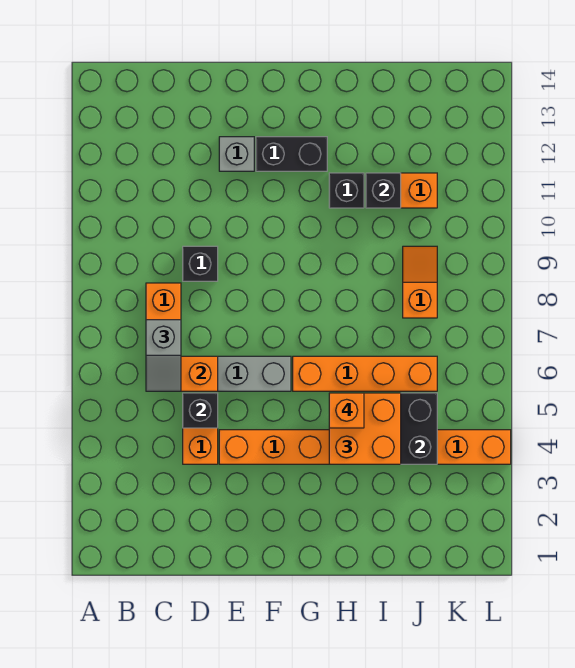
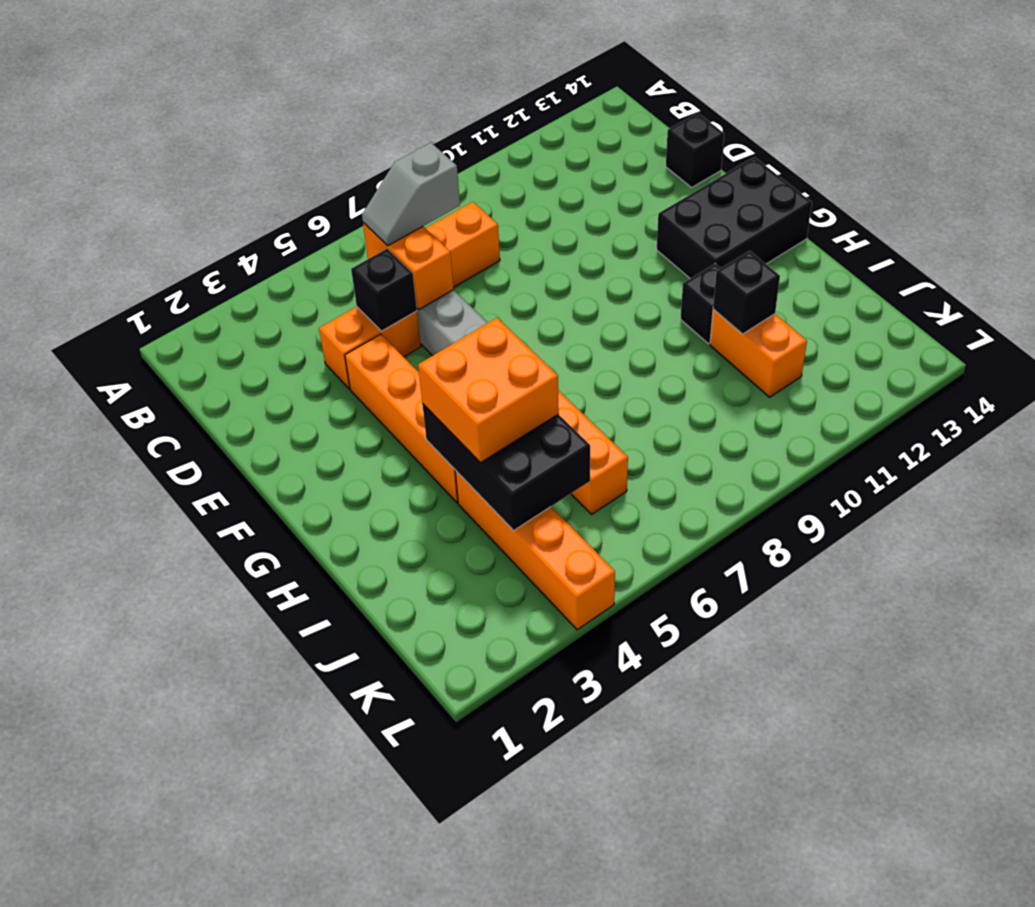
black 1x1 brick [183,246,218,281] -> black 1x1 brick moved to [666,113,724,187]
grey 1x1 brick [219,137,254,171] -> none
black 1x2 brick [256,137,327,171] -> black 2x3 brick [657,157,812,279]
orange 1x1 brick [329,393,364,428] -> none
orange 1x2 slope [403,246,437,318] -> none

